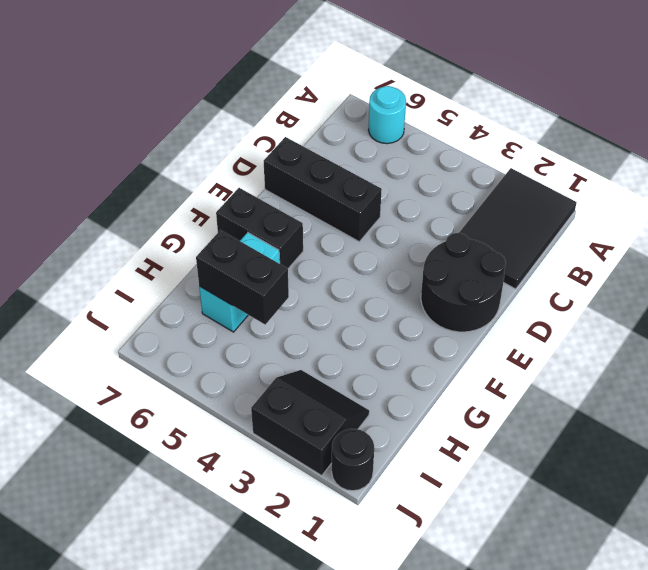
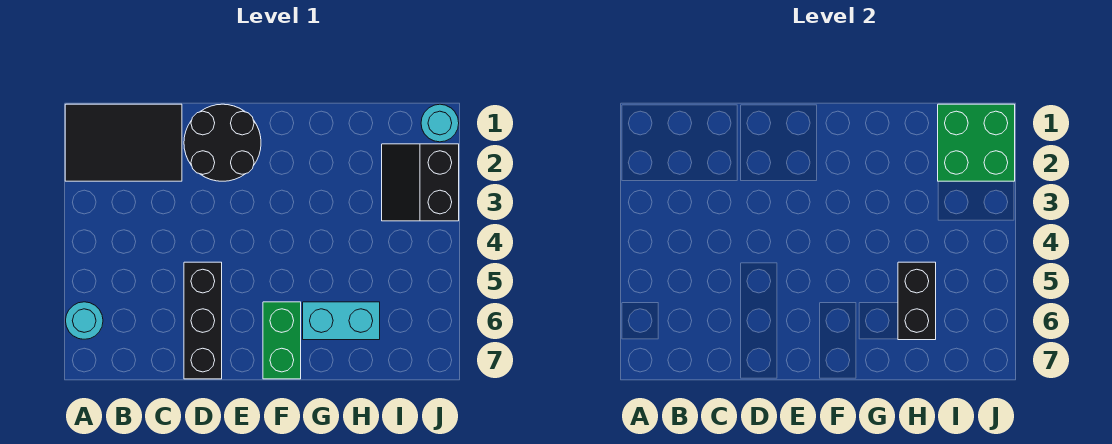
black 1x2 brick [216,188,303,268] -> green 1x2 brick [263,302,301,379]
none -> green 2x2 brick [938,104,1015,181]
black 1x1 round brick [332,429,374,491] -> cyan 1x1 round brick [421,104,459,142]

